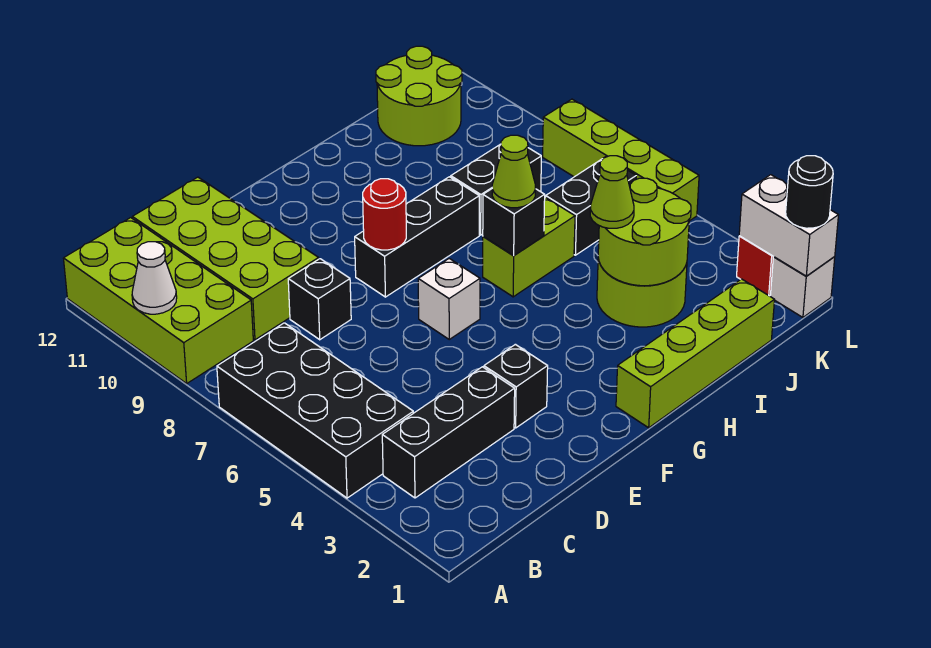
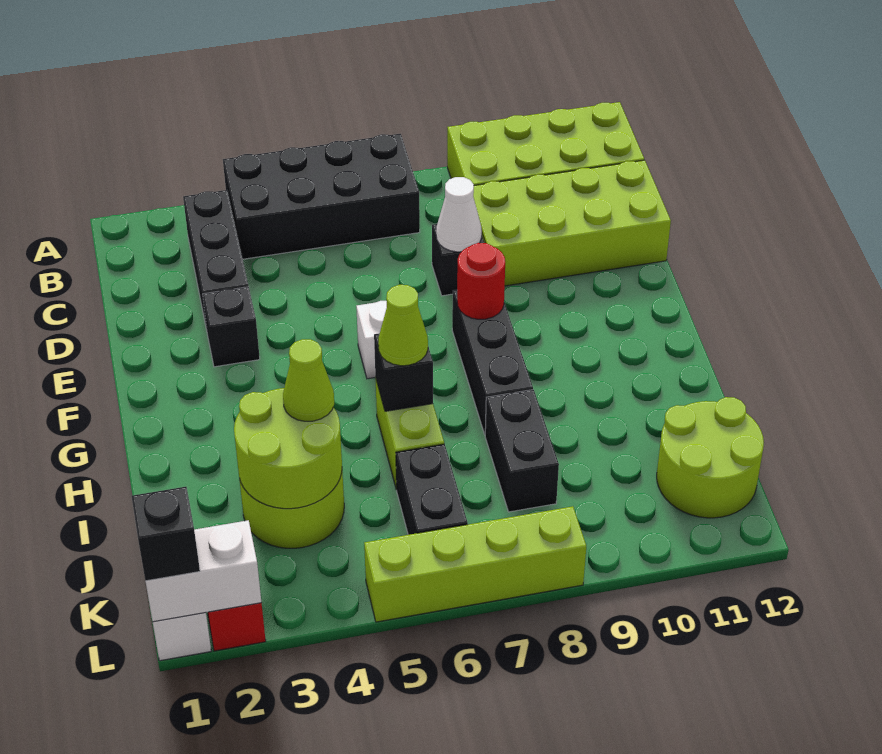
white 1x1 cone [132,242,177,314] -> white 1x1 cone moved to [436,177,482,252]
lime 1x4 brick [616,279,774,428] -> none
black 1x1 round brick [786,156,833,228] -> black 1x1 brick [132,487,200,581]

